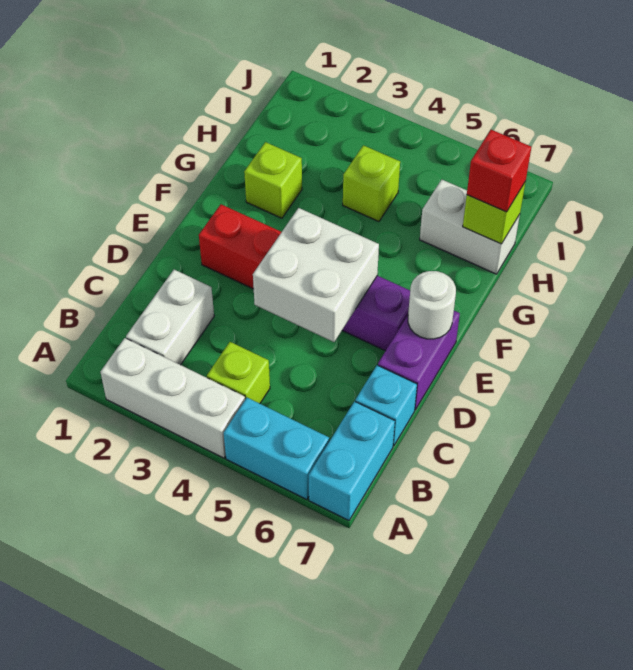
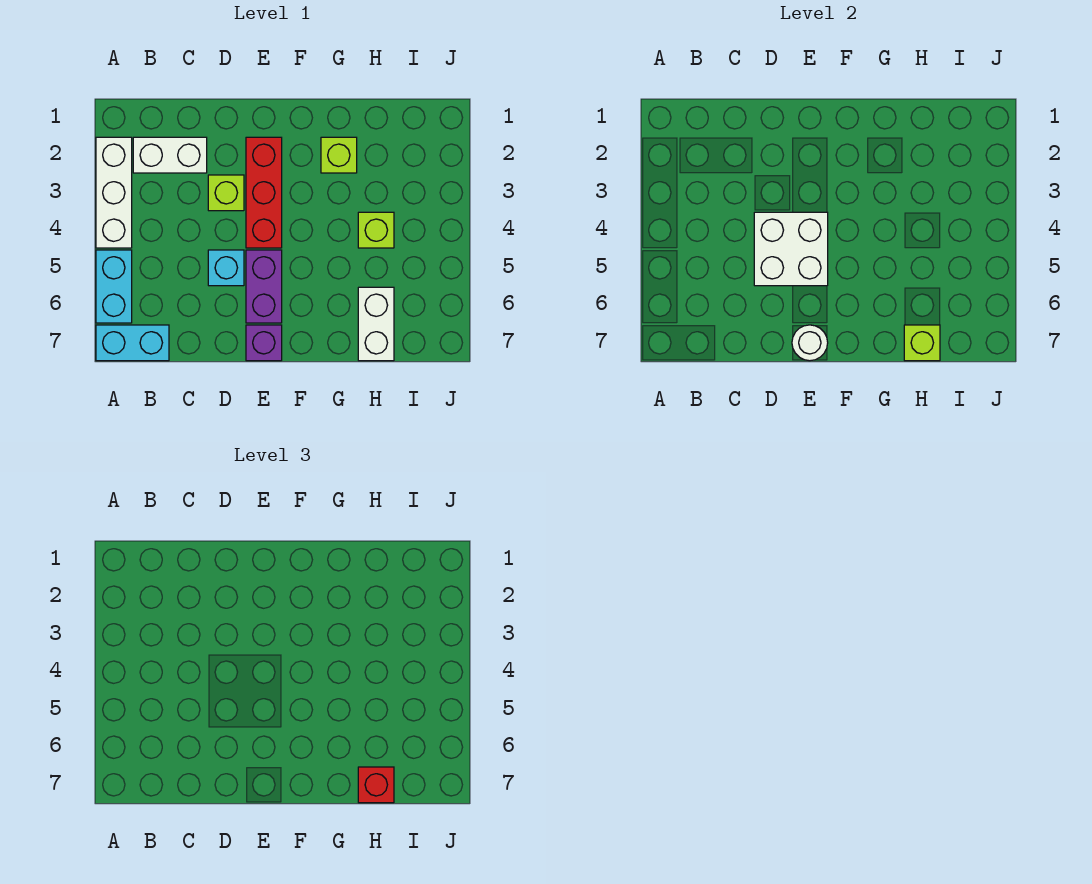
lime 1x1 brick [207,342,270,403] -> lime 1x1 brick moved to [208,175,244,211]
cyan 1x1 brick [355,365,417,446] -> cyan 1x1 brick moved to [208,250,244,286]
purple 1x2 brick [378,311,460,410] -> purple 1x1 brick [246,325,282,361]

